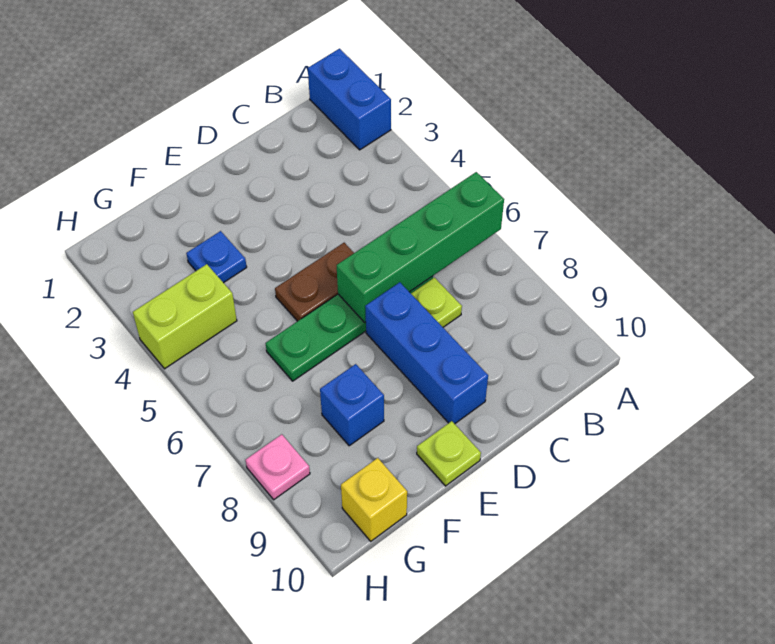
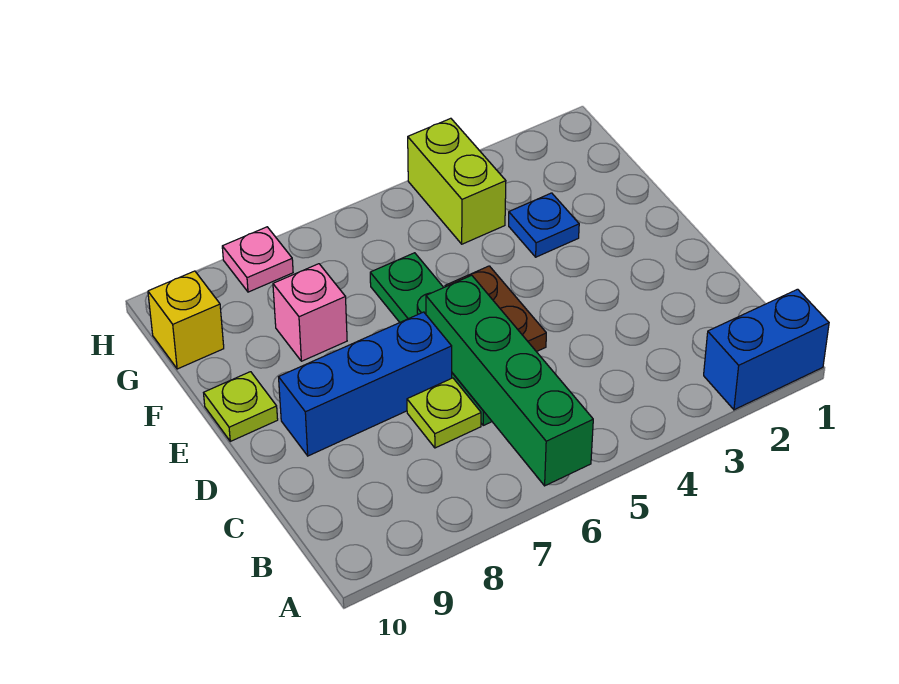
blue 1x1 brick [320,364,384,446] -> pink 1x1 brick [273,264,347,361]

